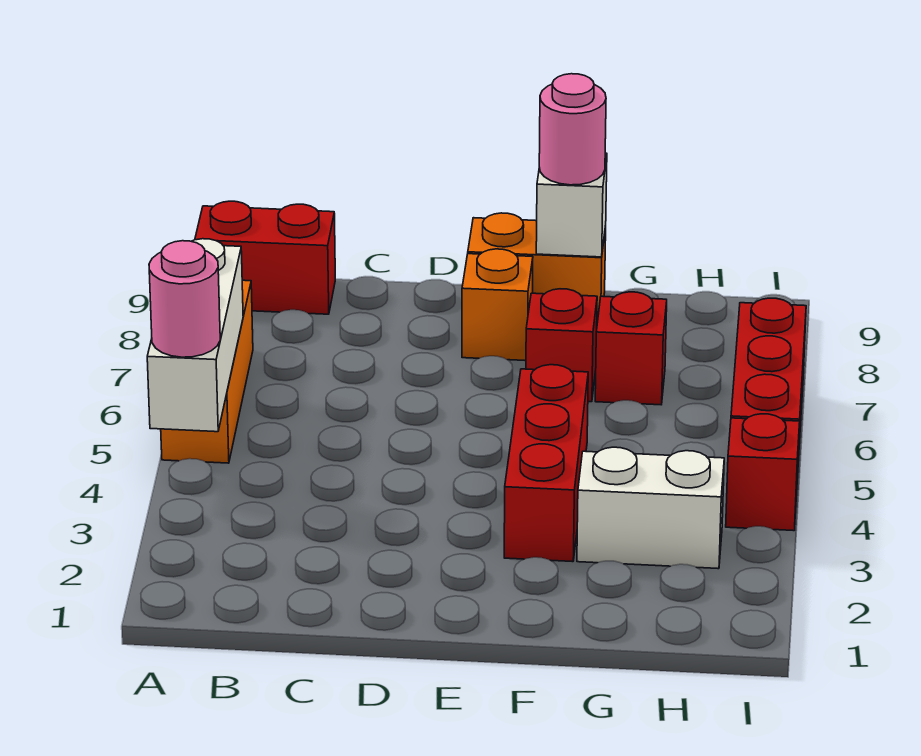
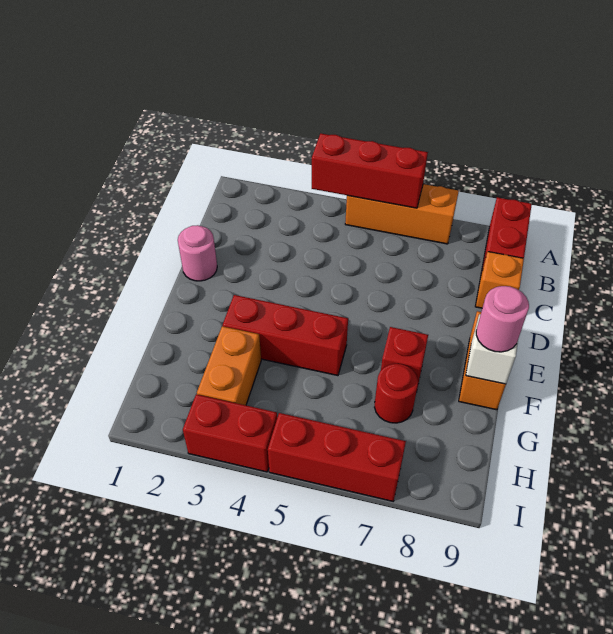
white 1x3 brick [147,239,243,432] -> red 1x3 brick [312,133,428,208]
pink 1x1 round brick [149,241,220,357] -> pink 1x1 round brick moved to [178,225,217,281]
orange 1x1 brick [462,249,533,361] -> orange 1x1 brick moved to [475,252,524,308]
white 1x2 brick [577,447,724,569] -> orange 1x2 brick [197,326,261,405]
red 1x1 brick [595,292,667,405] -> red 1x1 round brick [375,364,418,423]
red 1x1 brick [726,414,800,531] -> red 1x2 brick [183,394,277,472]

